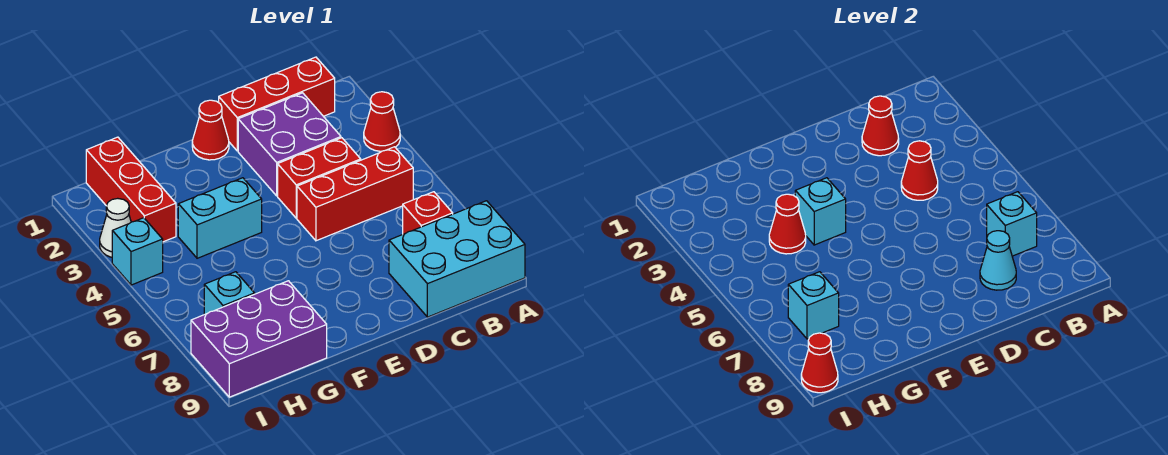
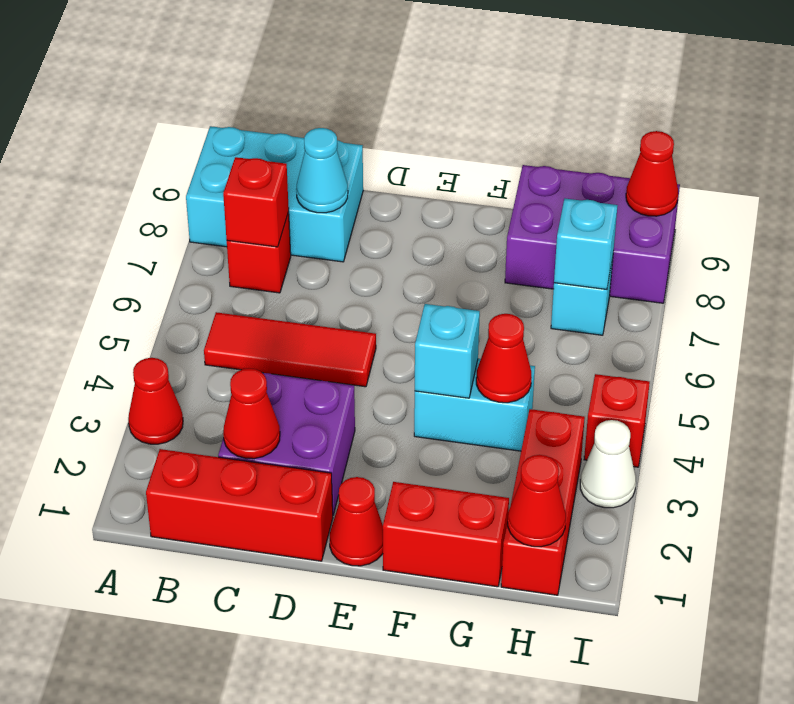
red 1x3 brick [297,147,413,241] -> red 1x3 tile [204,312,376,387]
cyan 1x1 brick [987,192,1037,256] -> red 1x1 brick [223,157,289,247]
red 1x2 brick [278,138,361,218] -> red 1x2 brick moved to [383,482,509,587]
red 1x1 cone [901,141,938,200] -> red 1x1 cone moved to [508,455,566,547]
cyan 1x1 brick [112,218,163,285] -> red 1x1 brick [584,374,650,467]

